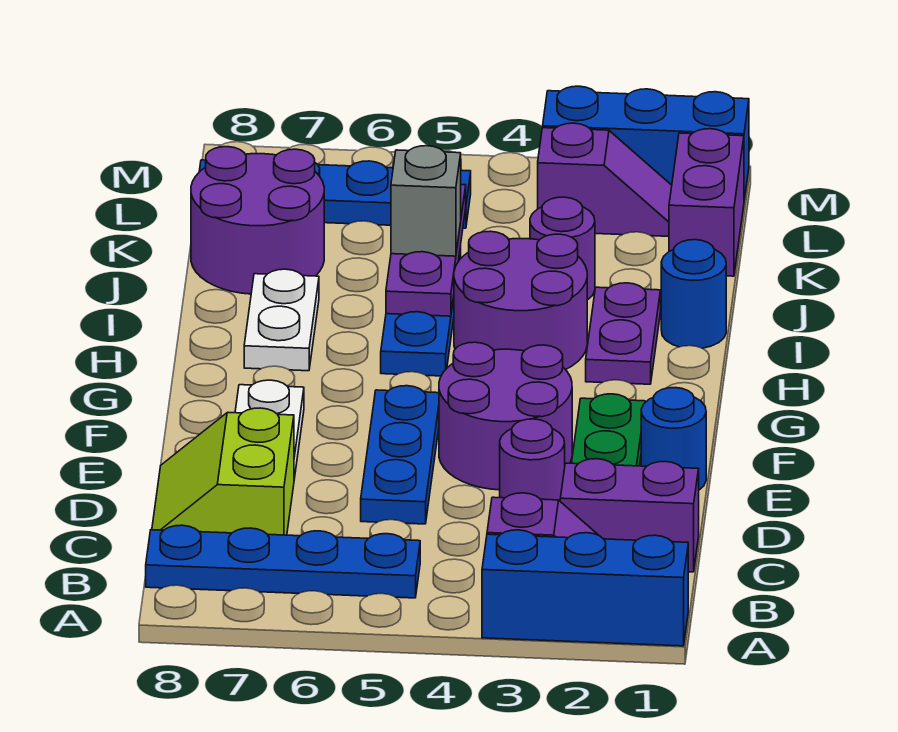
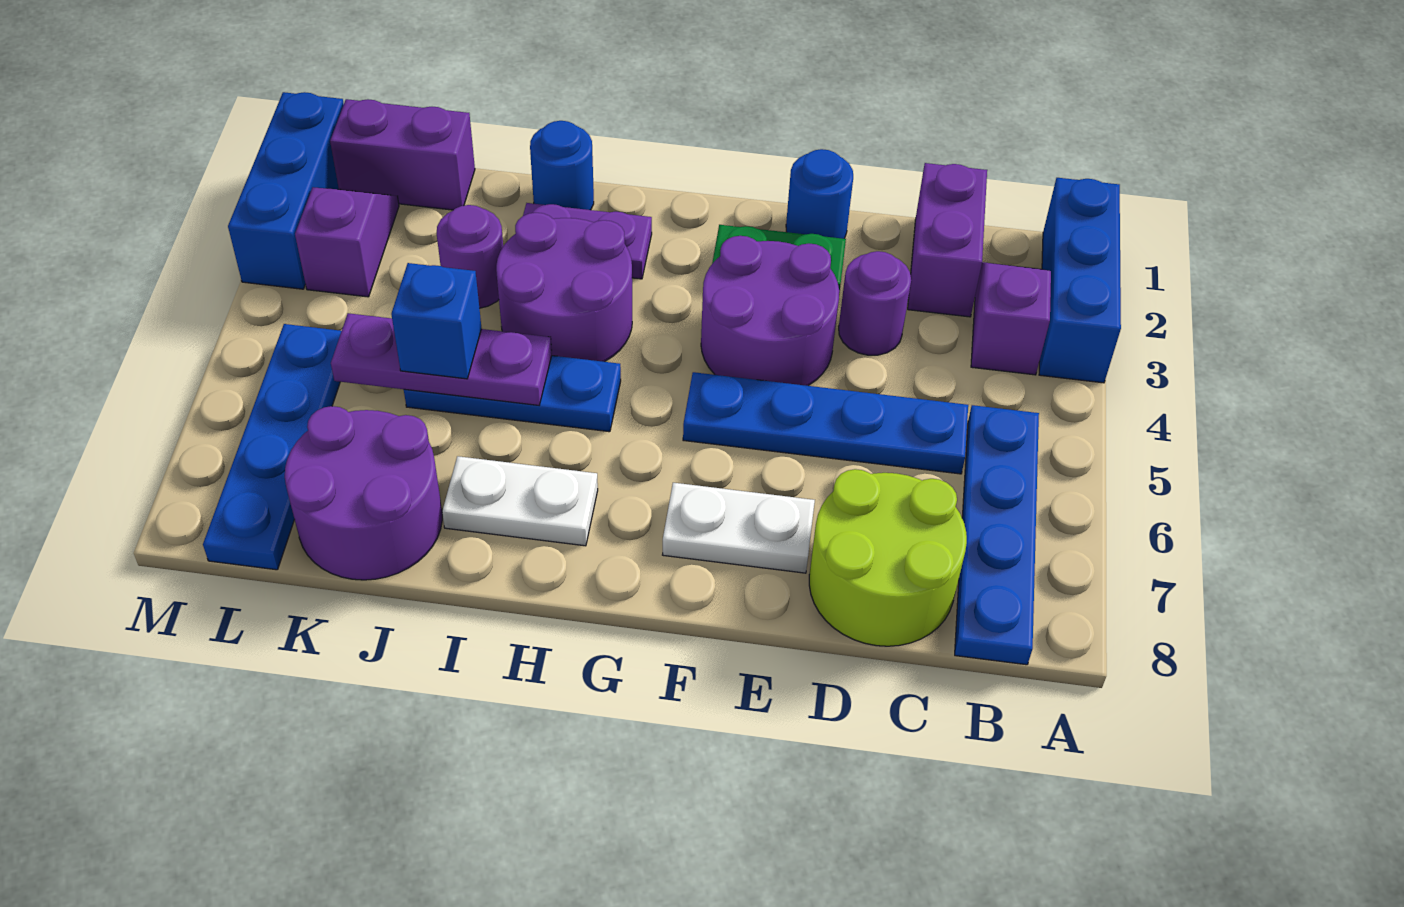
lime 2x2 slope [152,408,294,535] -> lime 2x2 round brick [809,469,967,646]
blue 1x3 plate [361,386,439,524] -> blue 1x4 plate [683,372,968,474]
grey 1x1 brick [391,146,461,256] -> blue 1x1 brick [391,263,482,379]

